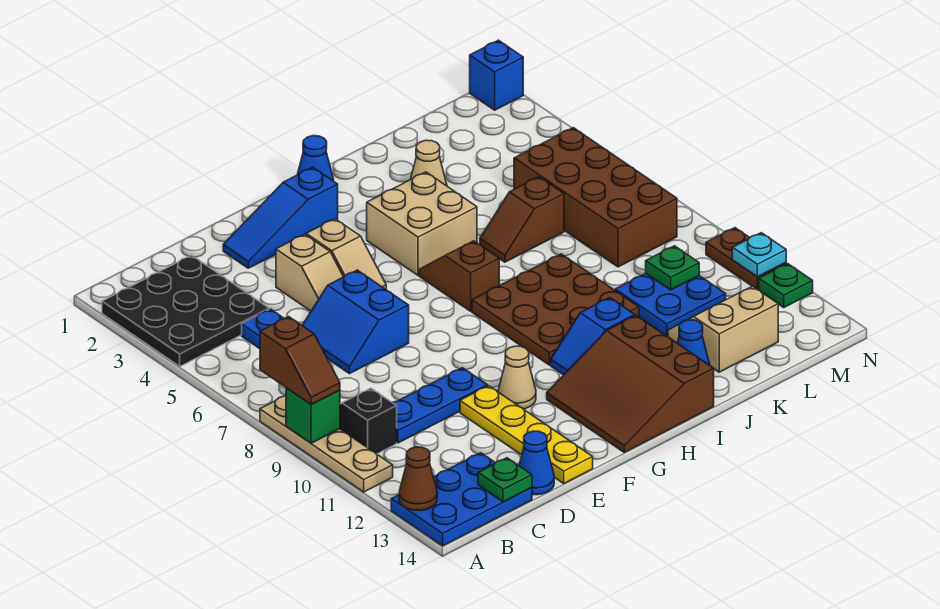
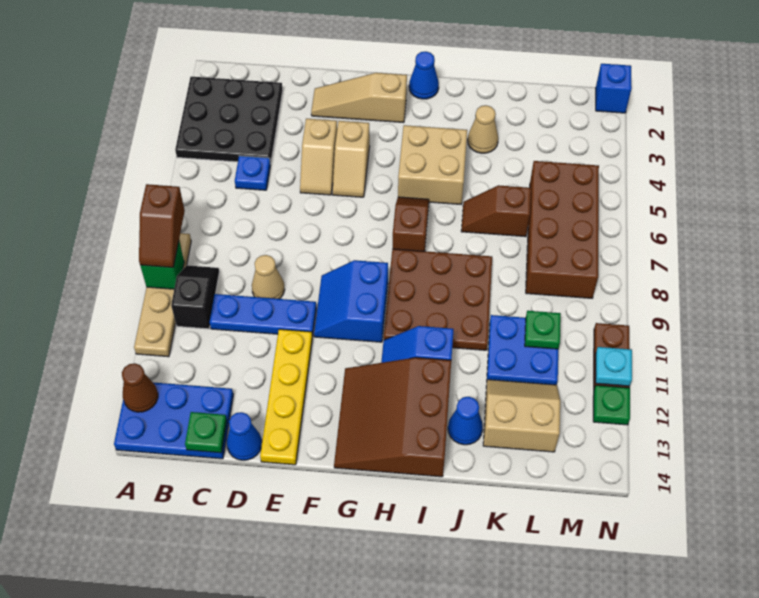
blue 2x2 slope [302,270,409,374] -> blue 2x2 slope moved to [314,260,388,342]
blue 1x3 slope [223,167,338,268] -> tan 1x3 slope [311,73,407,123]
tan 1x1 cone [498,346,536,409] -> tan 1x1 cone moved to [252,255,285,299]

